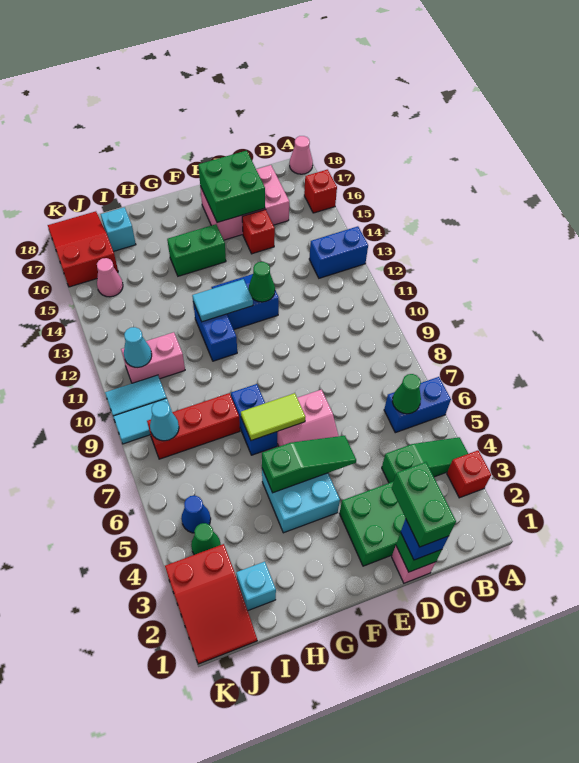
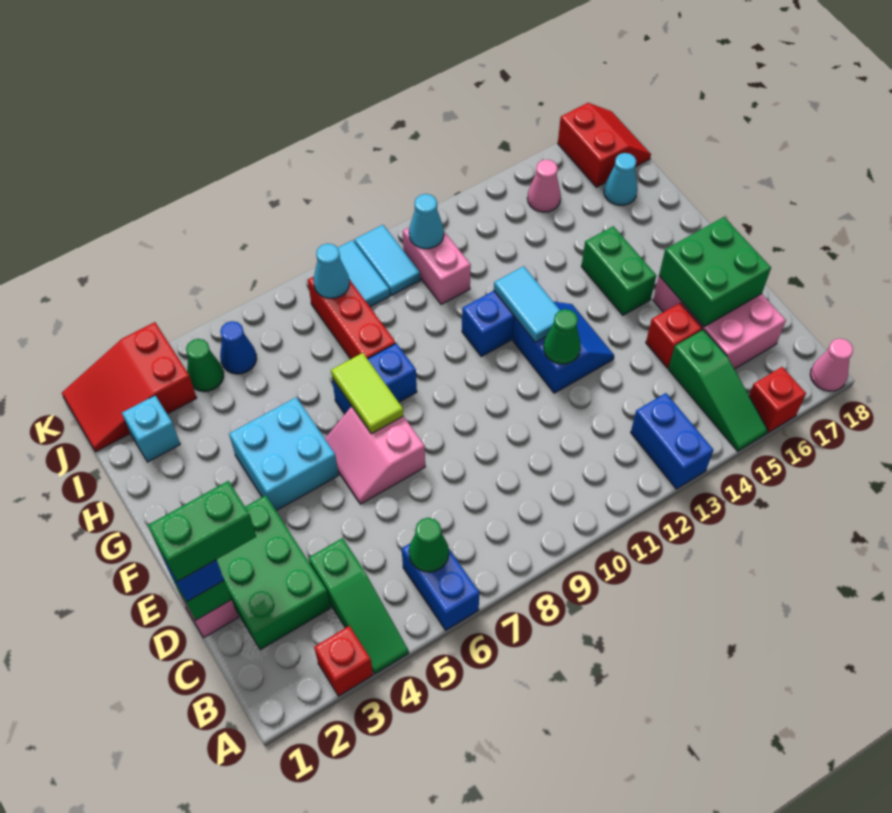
green 1x3 slope [262,436,356,493] -> green 1x3 slope moved to [668,330,768,451]
cyan 1x1 brick [101,207,136,252] -> cyan 1x1 cone [604,153,638,205]
red 2x3 slope [48,211,118,287] -> red 2x2 slope [558,103,651,187]

